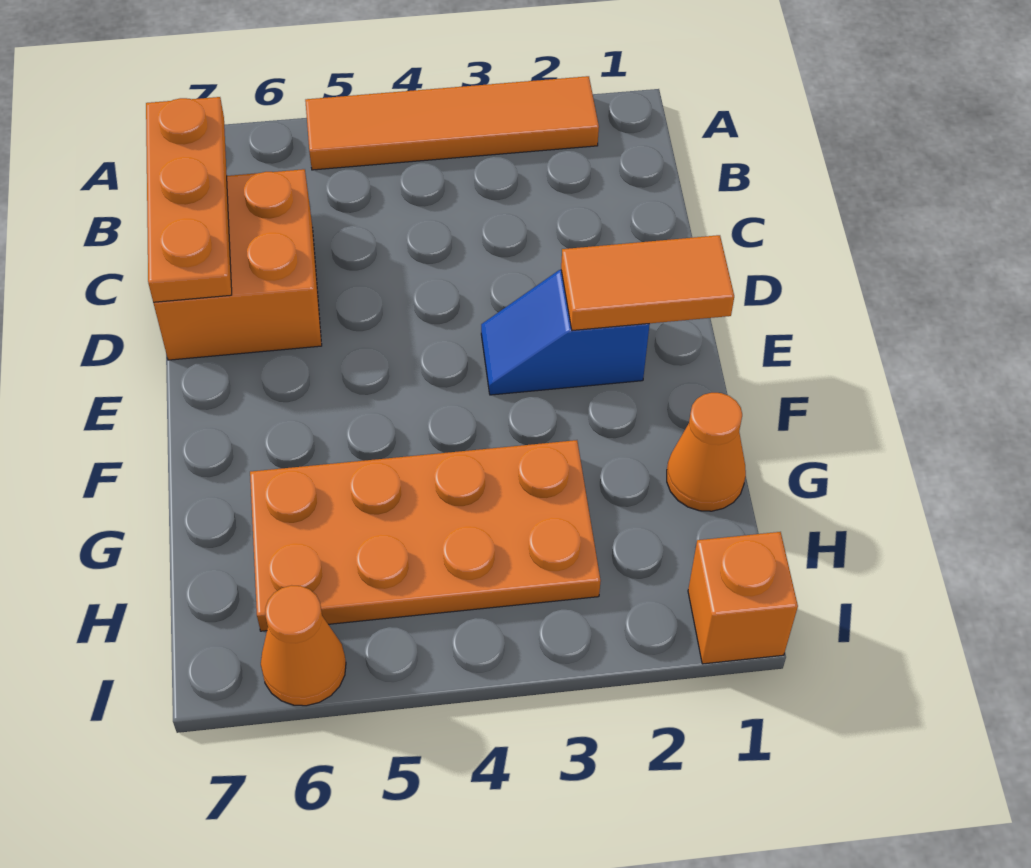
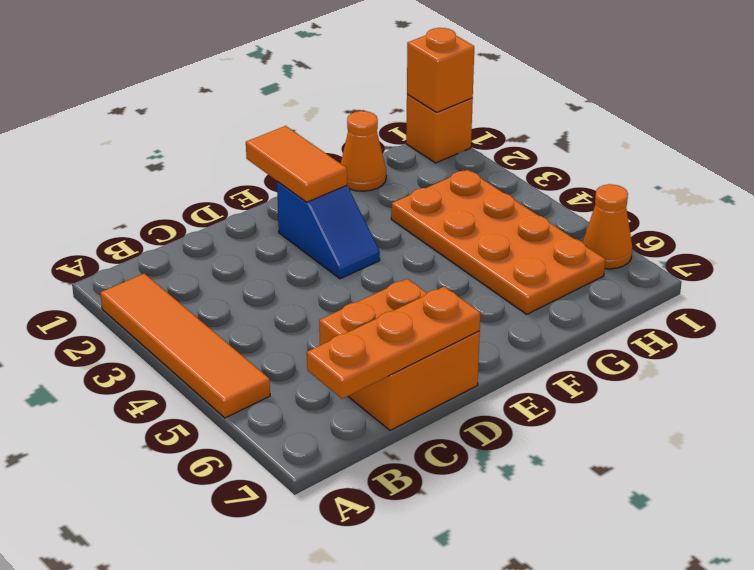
none -> orange 1x1 brick [407,28,474,113]

